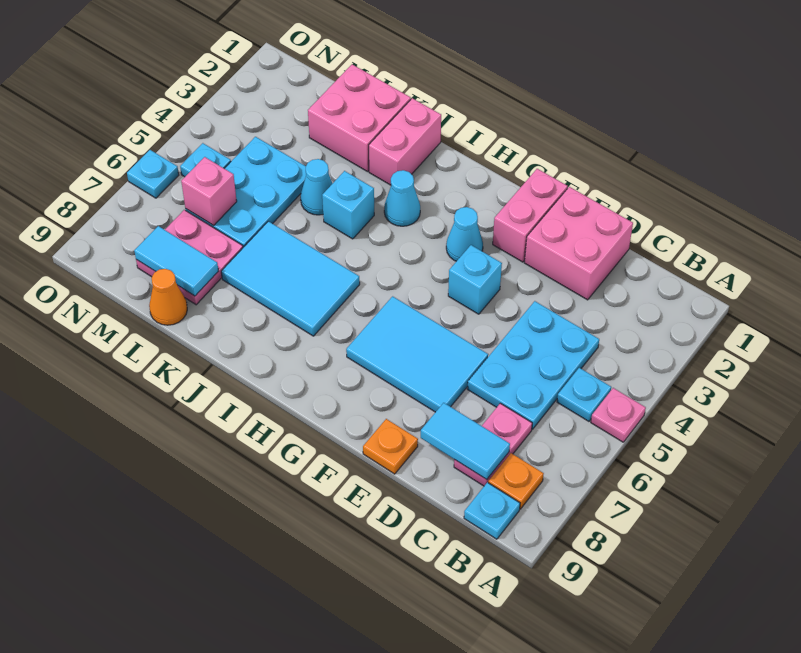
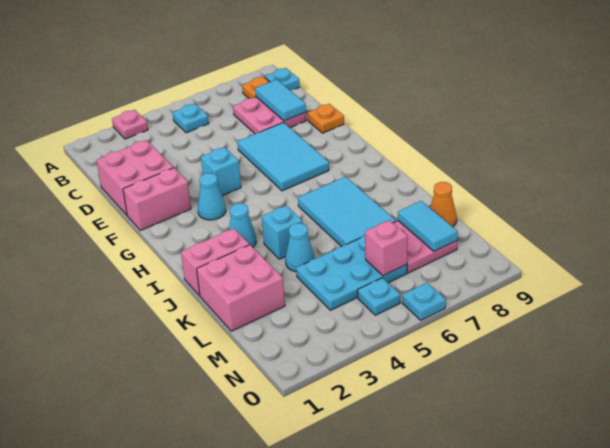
pink 1x1 plate [591,388,646,442] -> pink 1x1 plate moved to [112,110,148,139]
cyan 2x3 plate [468,301,599,429] -> none
pink 1x2 plate [454,403,532,486] -> pink 2x2 plate [233,97,306,134]

